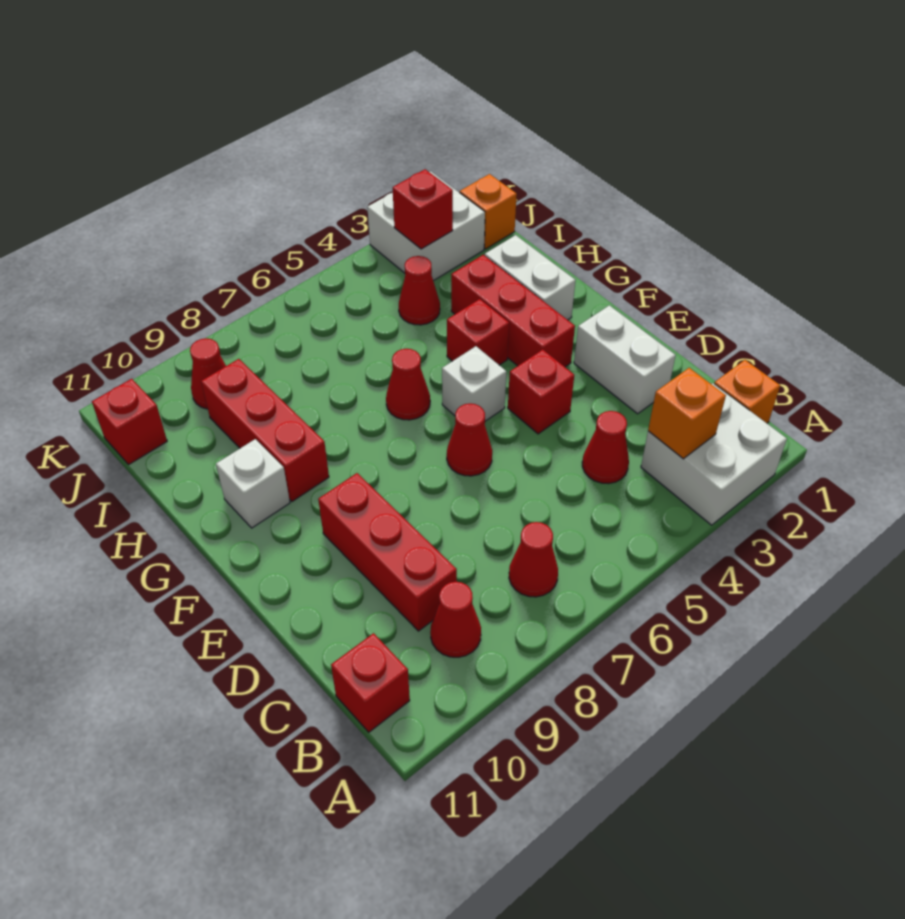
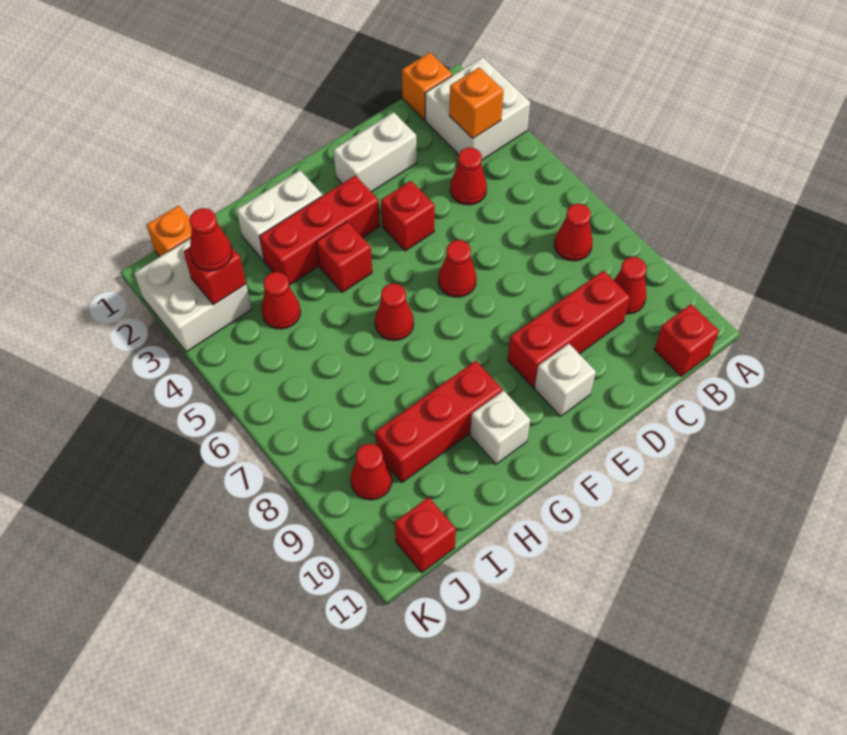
white 1x1 brick [442,346,506,421] -> white 1x1 brick moved to [534,344,596,417]
none -> red 1x1 cone [189,208,232,271]

